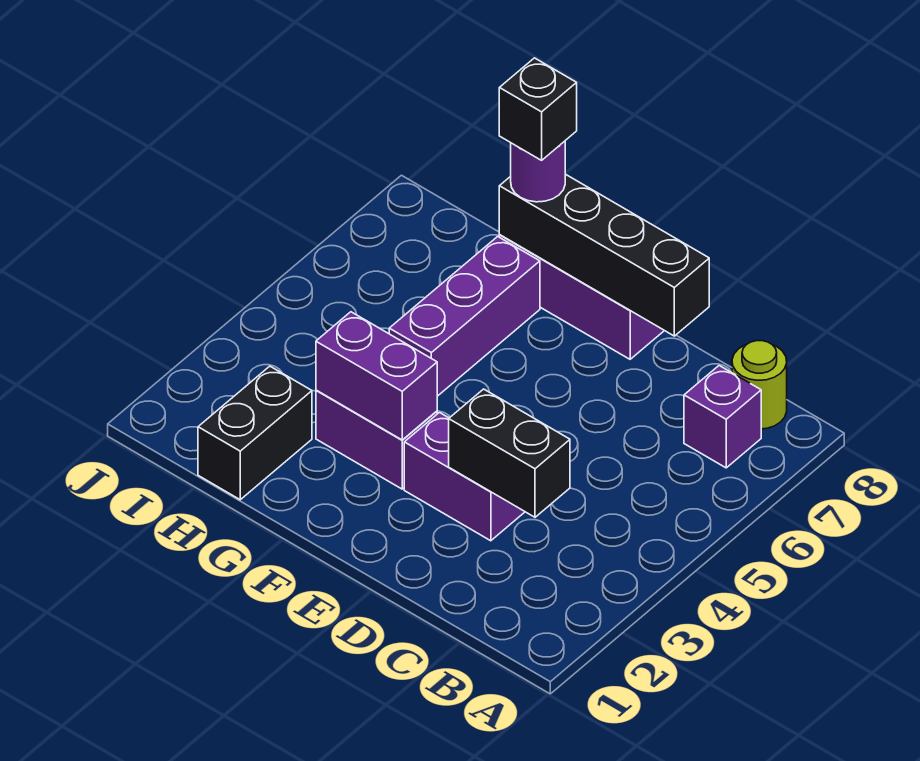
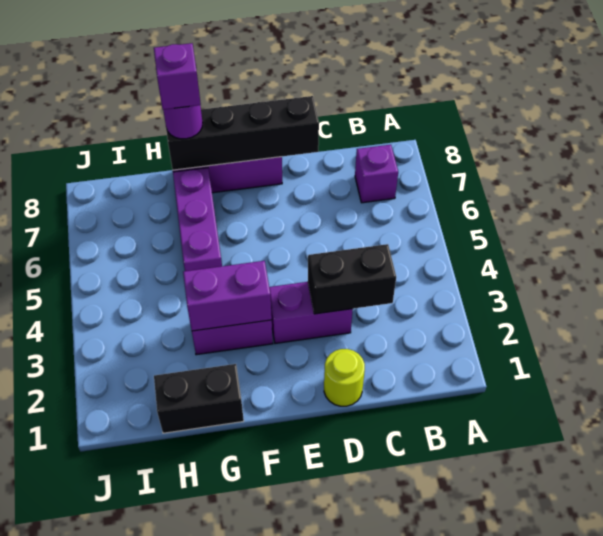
lime 1x1 round brick [732,341,787,429] -> lime 1x1 round brick moved to [324,349,365,406]
black 1x1 brick [499,58,577,160] -> purple 1x1 brick [154,43,201,110]
black 1x2 brick [198,366,312,500] -> black 1x2 brick turned to [154,364,244,433]

